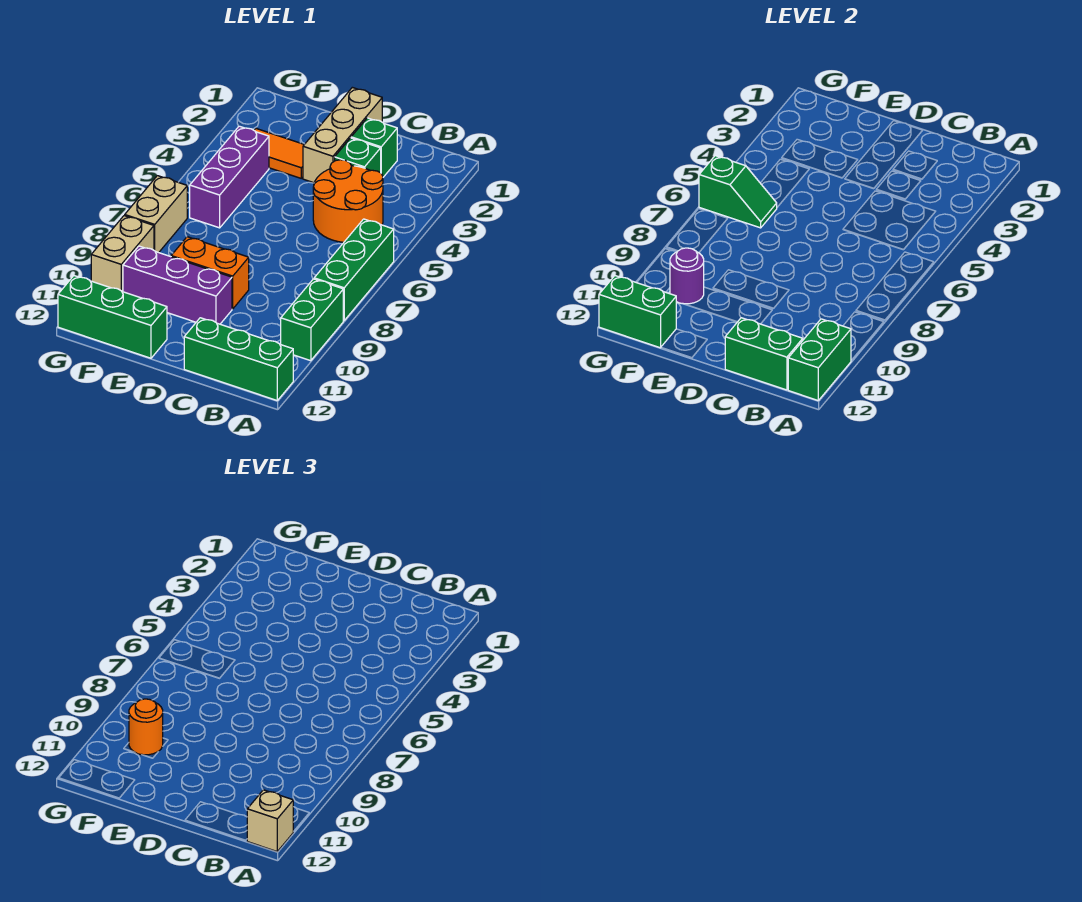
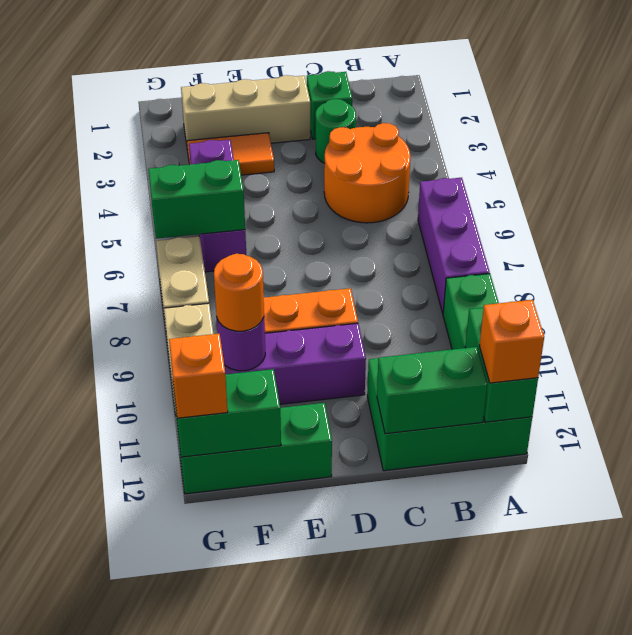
green 1x3 brick [314,219,394,321] -> purple 1x3 brick [418,178,490,313]
green 1x3 brick [184,318,293,400] -> green 2x3 brick [367,358,532,471]
tan 1x1 brick [247,790,293,851] -> orange 1x1 brick [480,300,544,383]
green 1x1 brick [335,138,381,173] -> green 1x1 round brick [316,99,356,163]
tan 1x3 brick [303,87,382,183] -> tan 1x3 brick turned to [181,75,310,144]
green 1x2 slope [699,156,777,228] -> green 1x2 brick [148,160,245,239]
none -> orange 1x1 brick [169,334,228,418]

